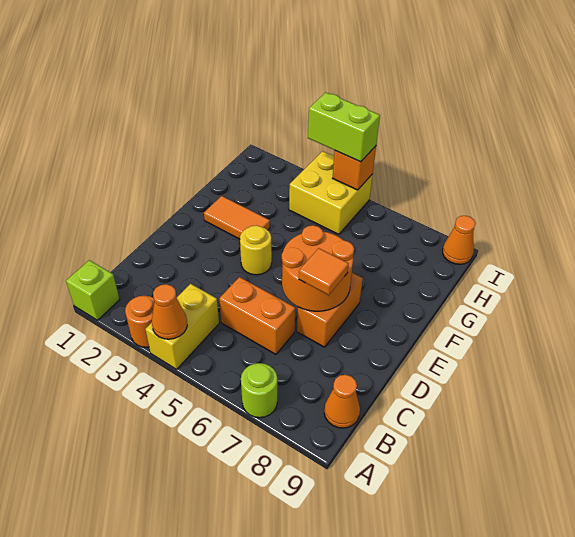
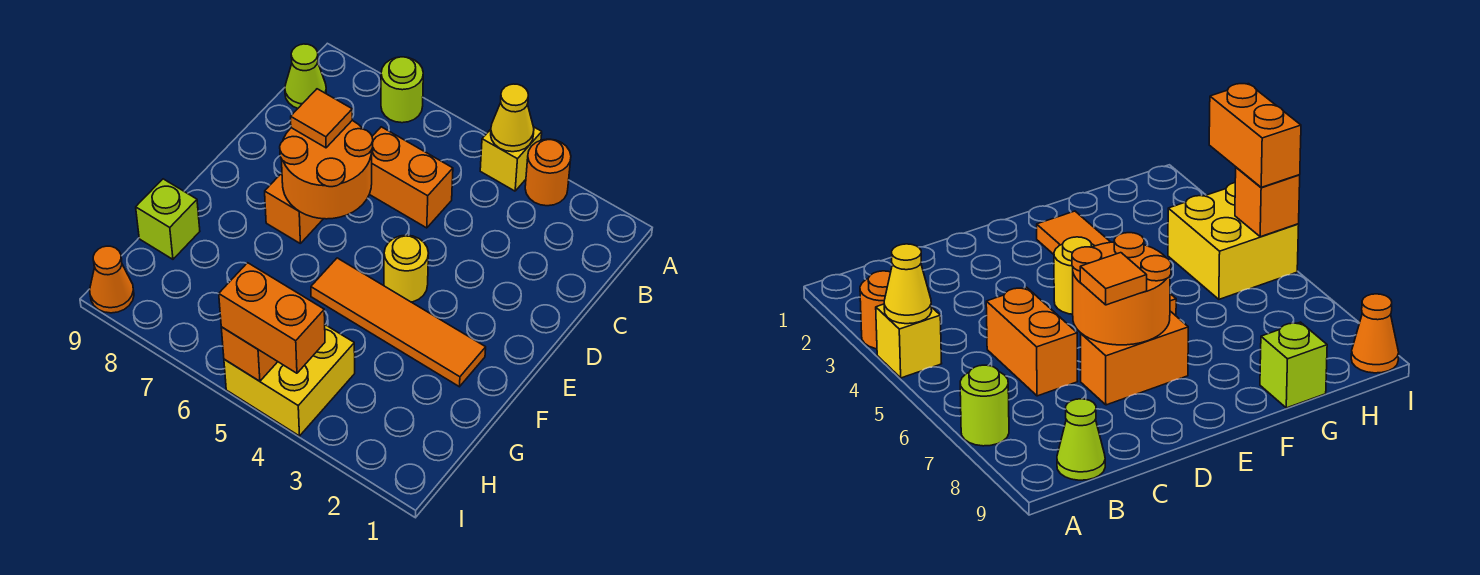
lime 1x1 brick [66,260,120,320] -> lime 1x1 brick moved to [136,179,200,259]
yellow 1x2 brick [146,284,219,369] -> yellow 1x1 brick [480,127,542,191]
orange 1x1 cone [152,284,187,339] -> yellow 1x1 cone [491,84,534,152]
orange 1x1 cone [324,375,360,428] -> lime 1x1 cone [285,44,326,108]
orange 1x2 tile [204,196,270,239] -> orange 1x4 tile [311,258,486,387]
lime 1x2 brick [308,93,380,162] -> orange 1x2 brick [219,263,325,373]

